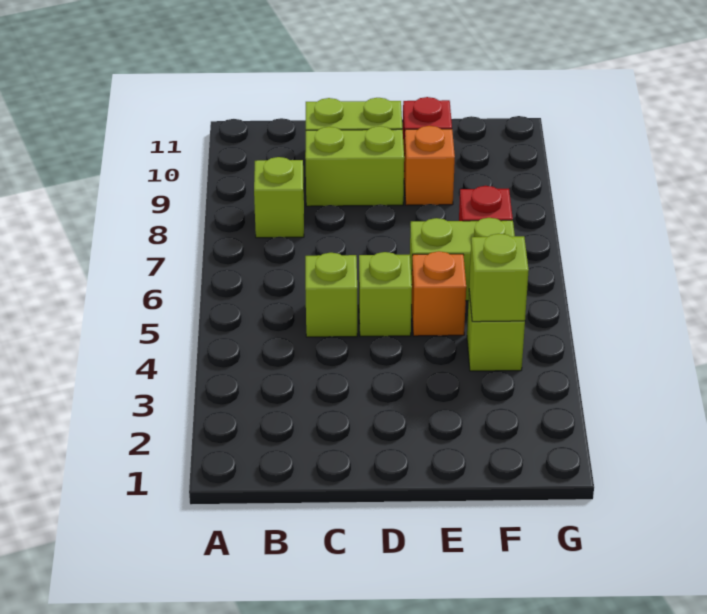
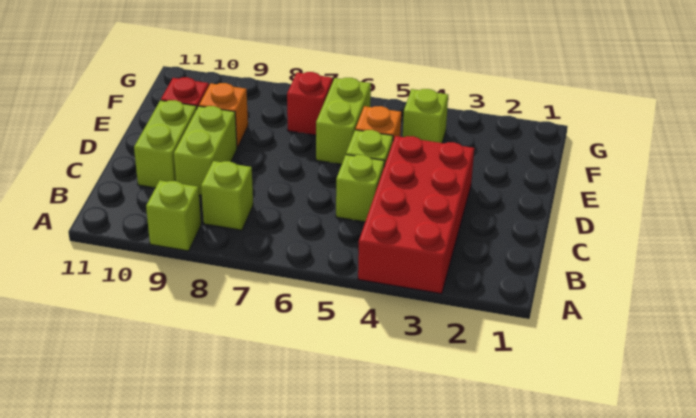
none -> red 2x4 brick [358,136,474,294]
lime 1x1 brick [469,234,529,322] -> lime 1x1 brick moved to [146,180,201,251]

